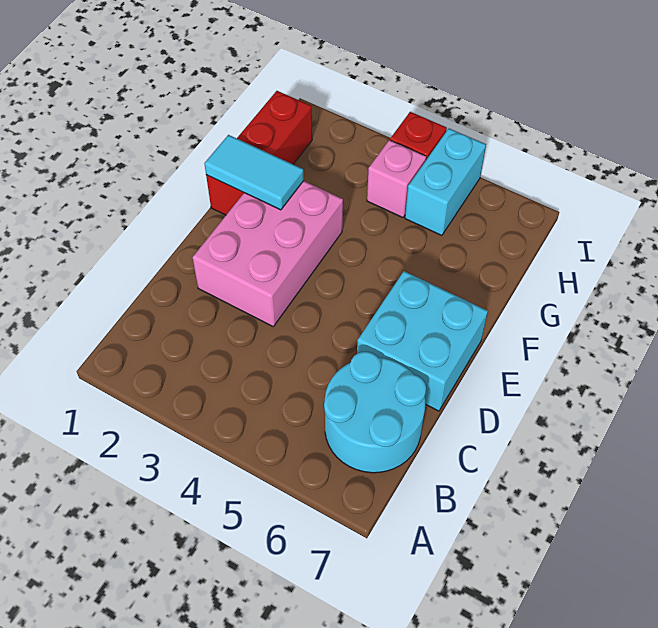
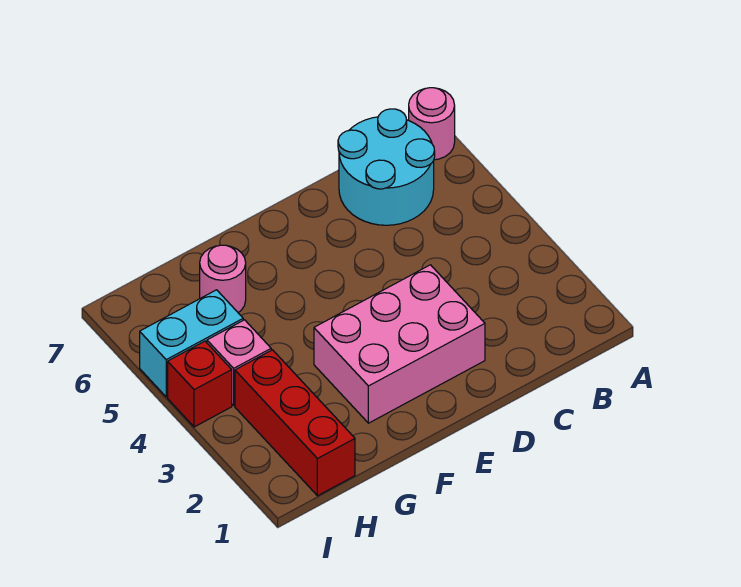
none -> pink 1x1 round brick [409,88,455,160]
cyan 2x2 brick [357,271,488,411] -> none
red 1x3 brick [206,91,312,215] -> red 1x3 brick turned to [235,350,355,496]
cyan 1x2 tile [204,135,304,210] -> none
none -> pink 1x1 round brick [200,245,246,313]

